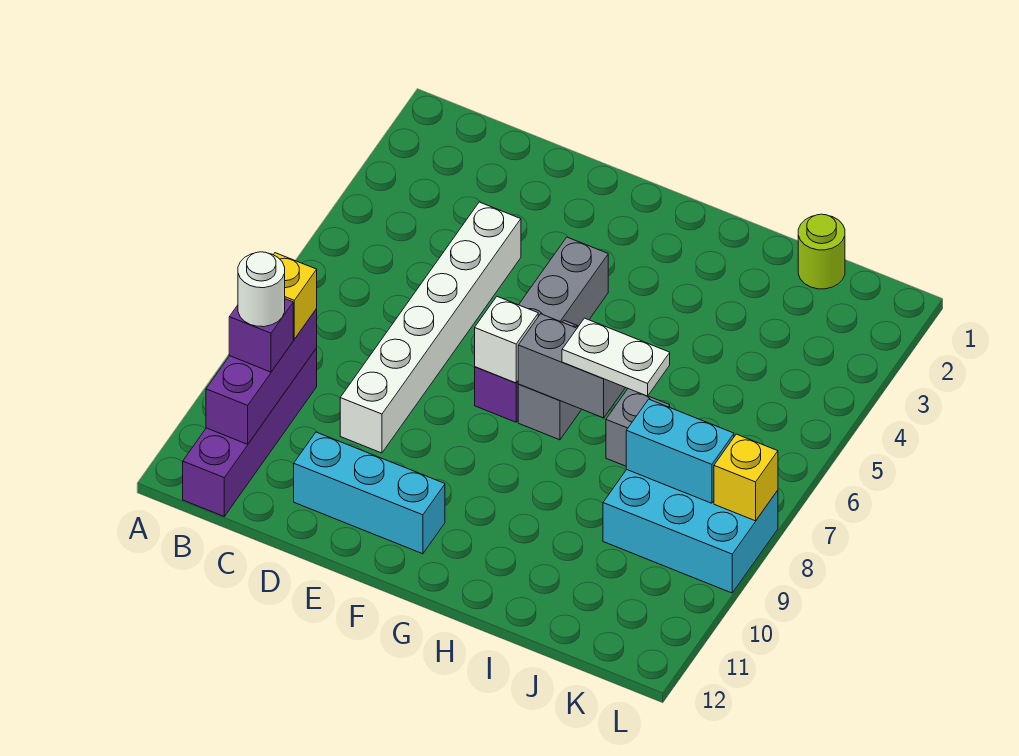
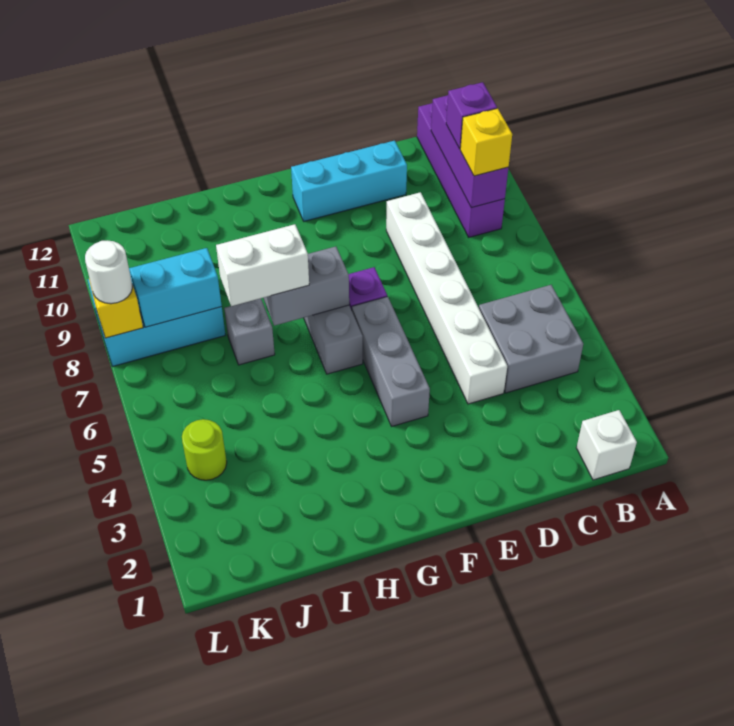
none -> grey 2x2 brick [479,285,583,393]
white 1x1 round brick [238,252,285,327] -> white 1x1 round brick moved to [85,240,133,304]
white 1x1 brick [475,297,538,383] -> white 1x1 brick moved to [577,410,637,480]
white 1x2 plate [562,318,670,396] -> white 1x2 brick [216,224,309,306]
lime 1x1 round brick [798,214,845,289] -> lime 1x1 round brick moved to [182,419,227,480]

